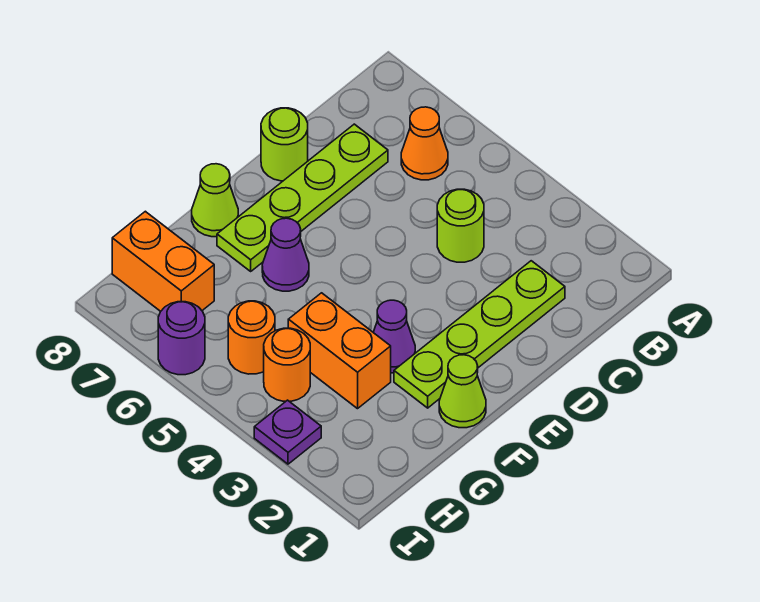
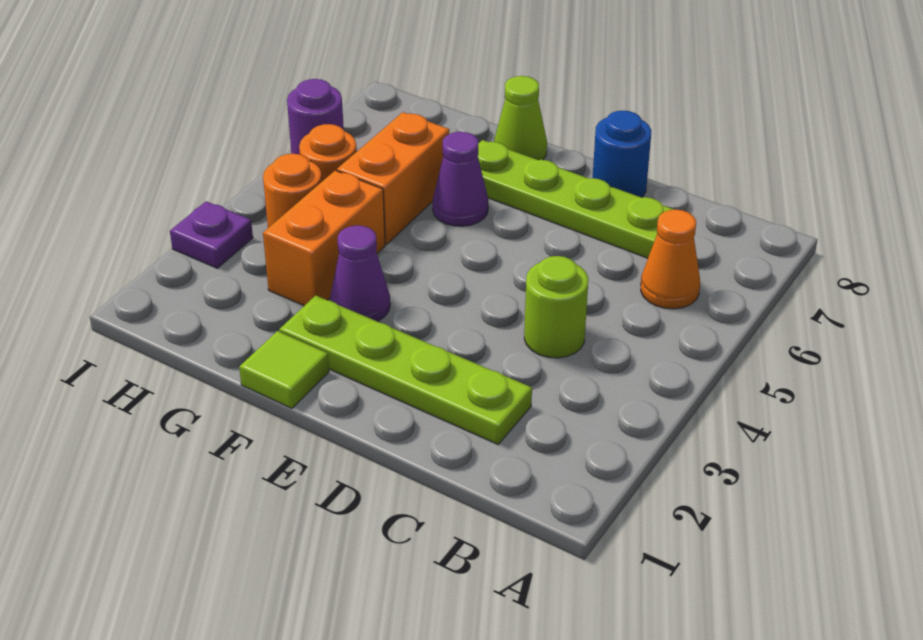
lime 1x1 round brick [261,108,308,181] -> blue 1x1 round brick [593,111,651,198]
lime 1x1 cone [439,355,486,428] -> lime 1x1 tile [239,331,329,408]
orange 1x2 brick [112,211,214,311] -> orange 1x2 brick moved to [337,112,449,244]

